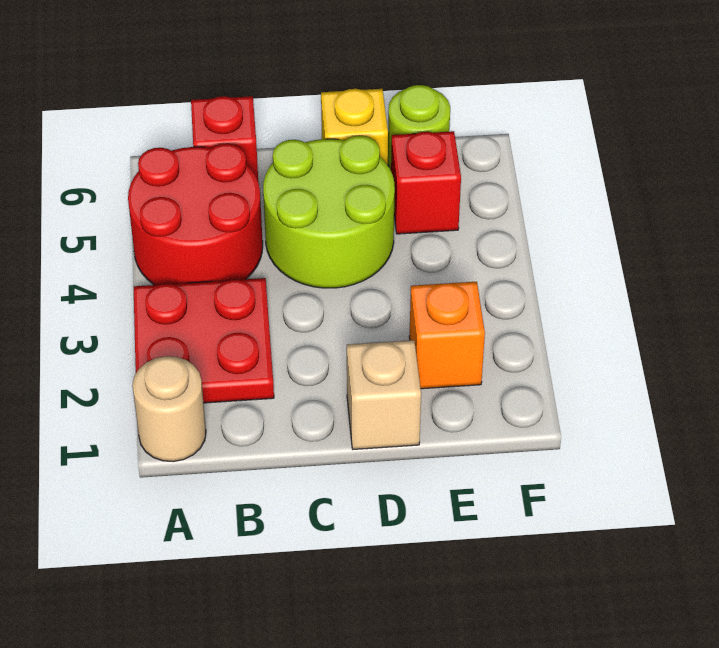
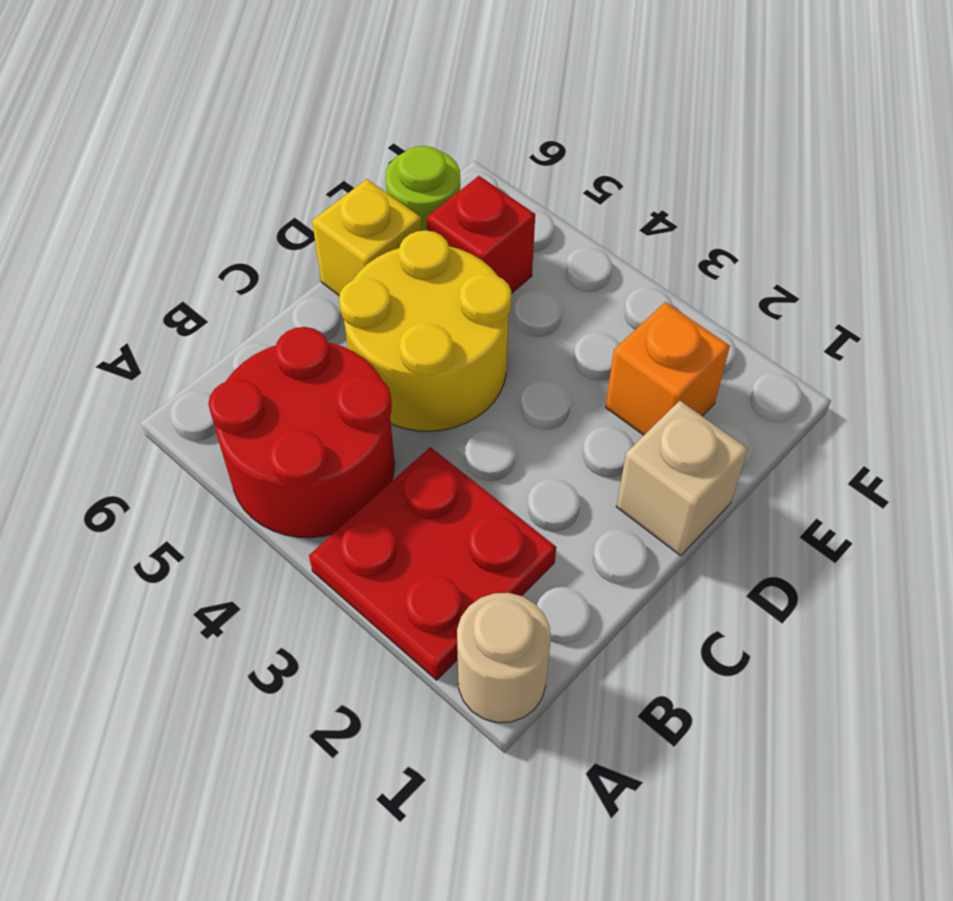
red 1x1 brick [191,96,258,180] -> none
lime 2x2 round brick [263,136,395,288] -> yellow 2x2 round brick [339,230,511,431]

